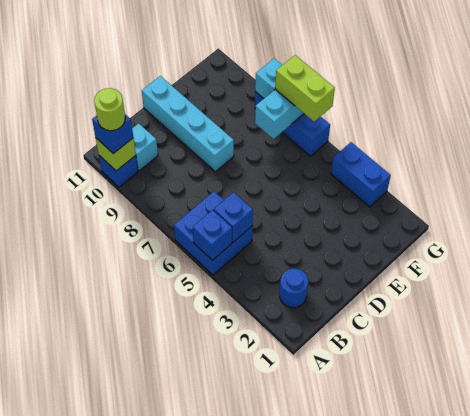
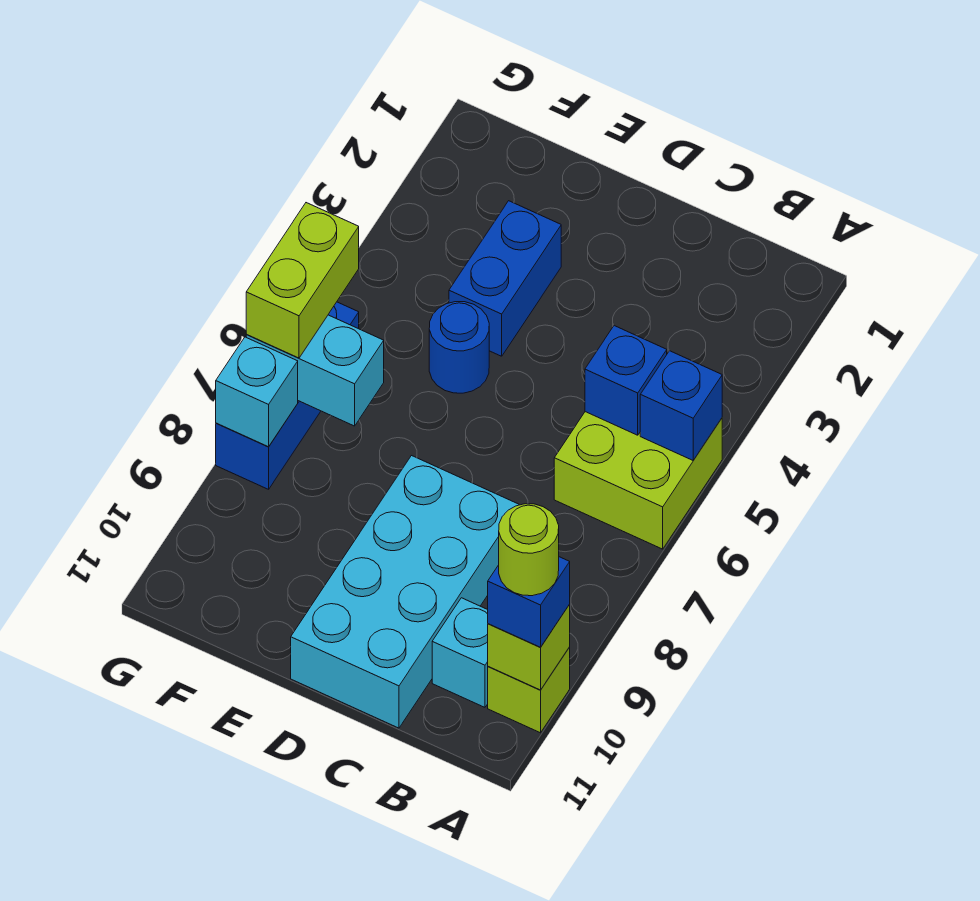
blue 2x2 brick [174,191,253,275] -> lime 2x2 brick [554,412,722,549]
blue 1x1 brick [99,156,138,187] -> lime 1x1 brick [488,647,570,733]
blue 1x1 round brick [280,269,308,308] -> blue 1x1 round brick moved to [429,302,489,393]
cyan 1x4 brick [142,76,234,172] -> cyan 2x4 brick [291,456,519,728]
blue 1x2 brick [331,142,391,207] -> blue 1x2 brick moved to [449,201,561,356]

